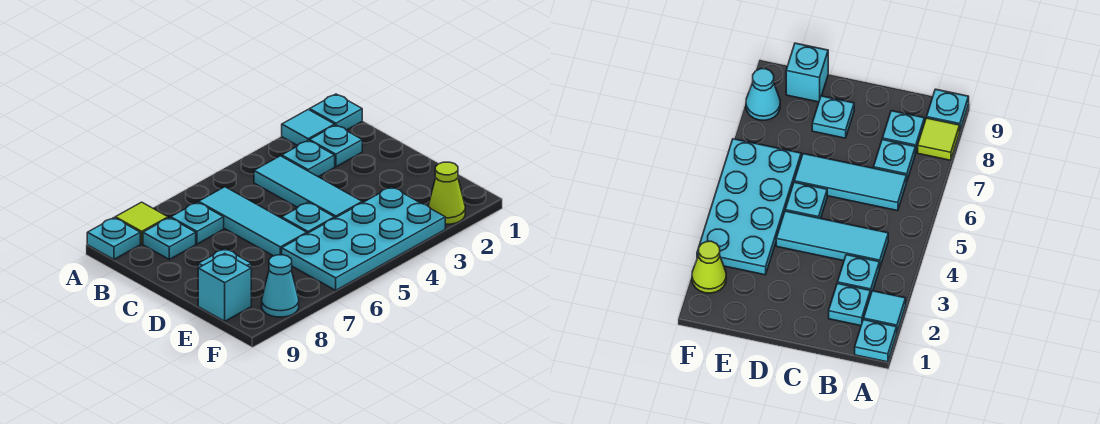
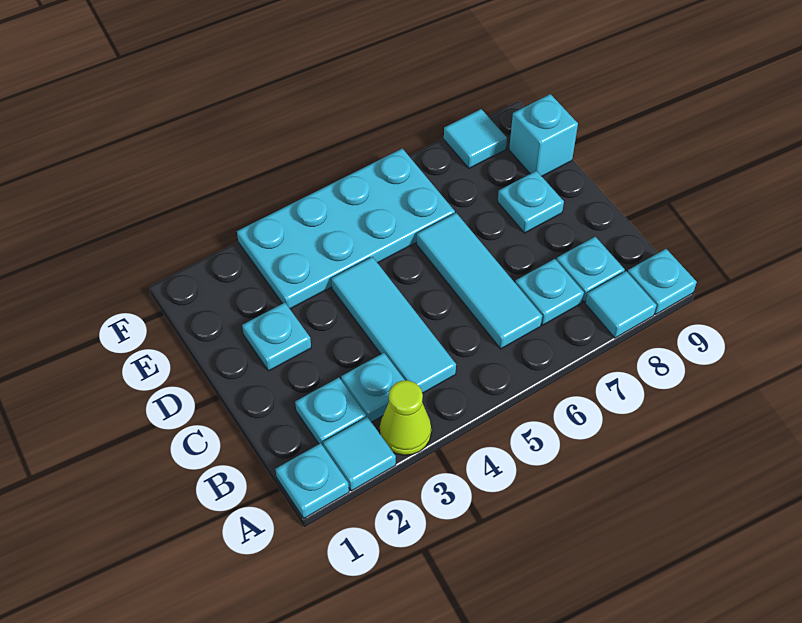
lime 1x1 tile [115,202,168,244] -> cyan 1x1 tile [585,271,657,338]
cyan 1x1 plate [282,202,334,233] -> cyan 1x1 plate moved to [242,303,311,371]
lime 1x1 cone [428,162,465,224] -> lime 1x1 cone moved to [380,380,431,455]
cyan 1x1 cone [262,255,299,317] -> cyan 1x1 tile [444,109,507,168]

